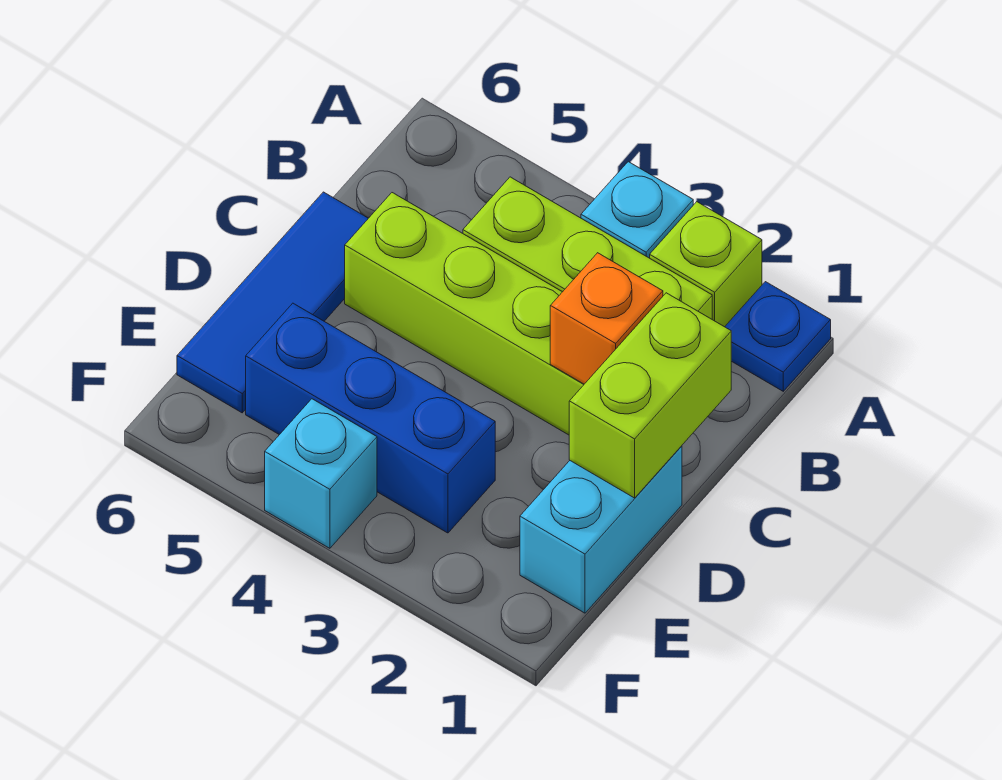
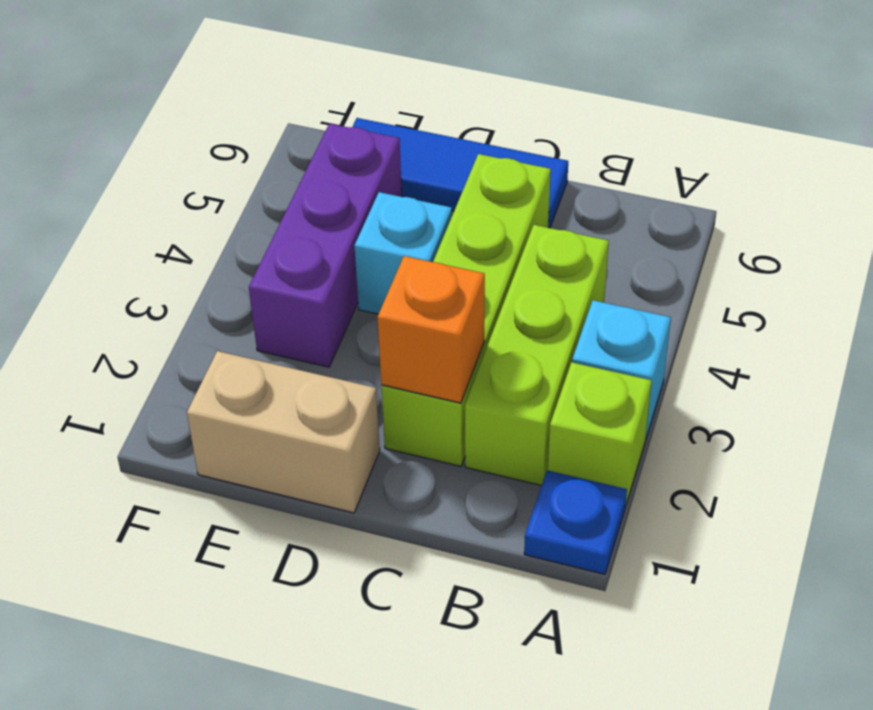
lime 1x2 brick [569,293,731,498] -> none
cyan 1x2 brick [520,446,682,613] -> tan 1x2 brick [187,351,380,513]
blue 1x3 brick [246,303,495,533] -> purple 1x3 brick [249,124,402,367]
cyan 1x1 brick [265,399,377,548] -> cyan 1x1 brick moved to [354,192,452,314]

